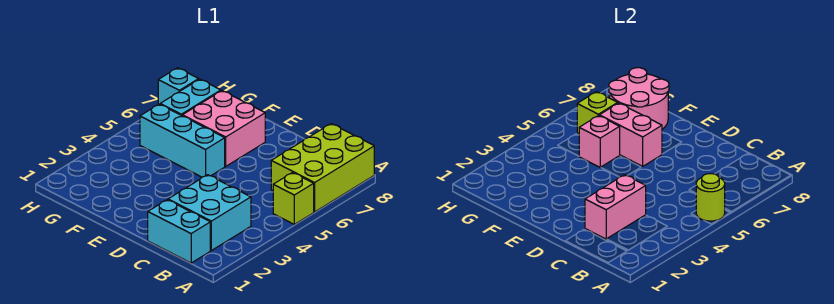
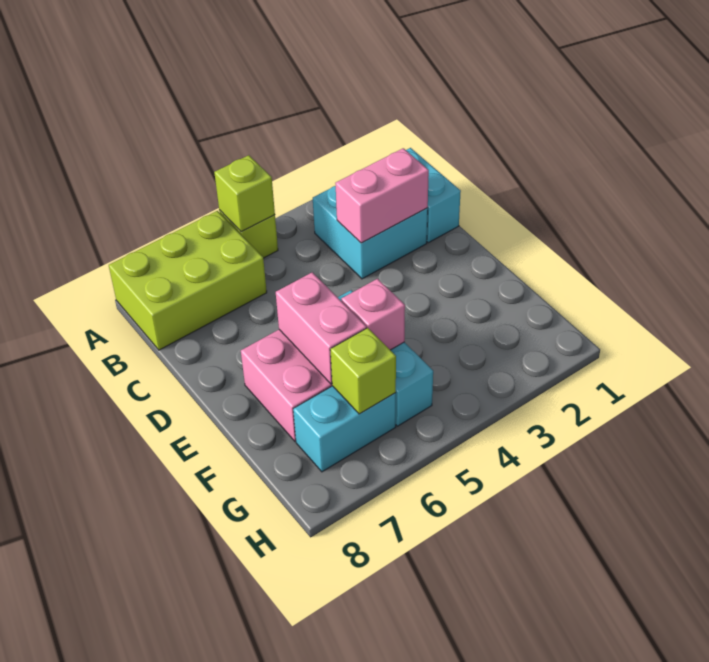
lime 1x1 round brick [696,174,725,221] -> lime 1x1 brick [214,155,275,232]
pink 2x2 round brick [609,68,669,129] -> none
cyan 1x1 brick [158,68,199,104] -> none

